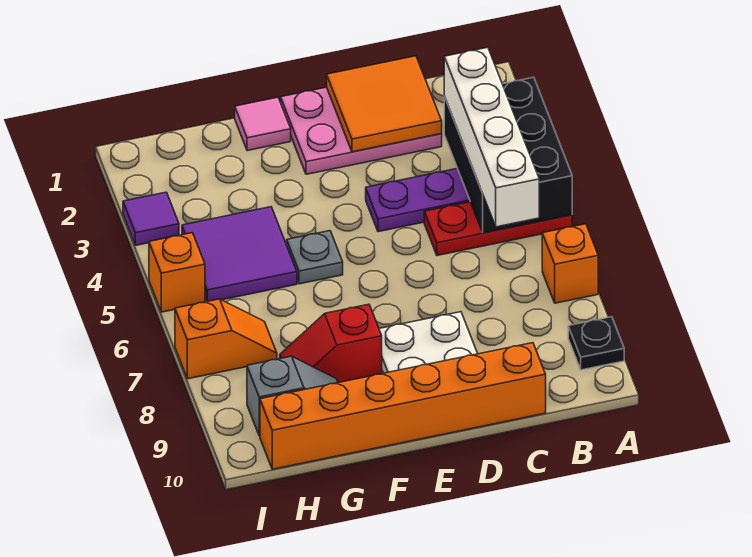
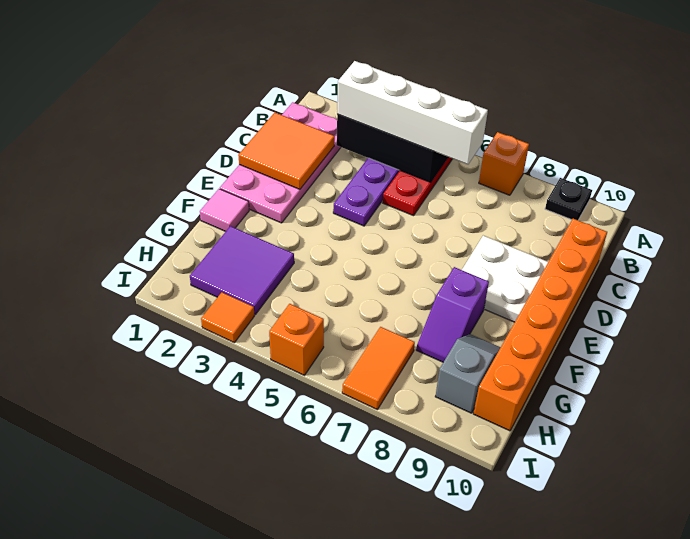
pink 2x3 plate [281,87,442,174] -> pink 2x4 plate [220,102,341,223]
grey 1x1 plate [287,231,343,284] -> none
red 1x2 slope [280,304,382,383] -> purple 1x2 slope [416,267,489,362]
purple 2x2 tile [182,207,297,301] -> purple 2x2 tile moved to [190,226,294,315]
orange 1x2 slope [175,299,277,379] -> orange 1x2 tile [342,327,415,410]
purple 1x1 tile [123,192,179,245] -> orange 1x1 tile [201,292,255,342]

